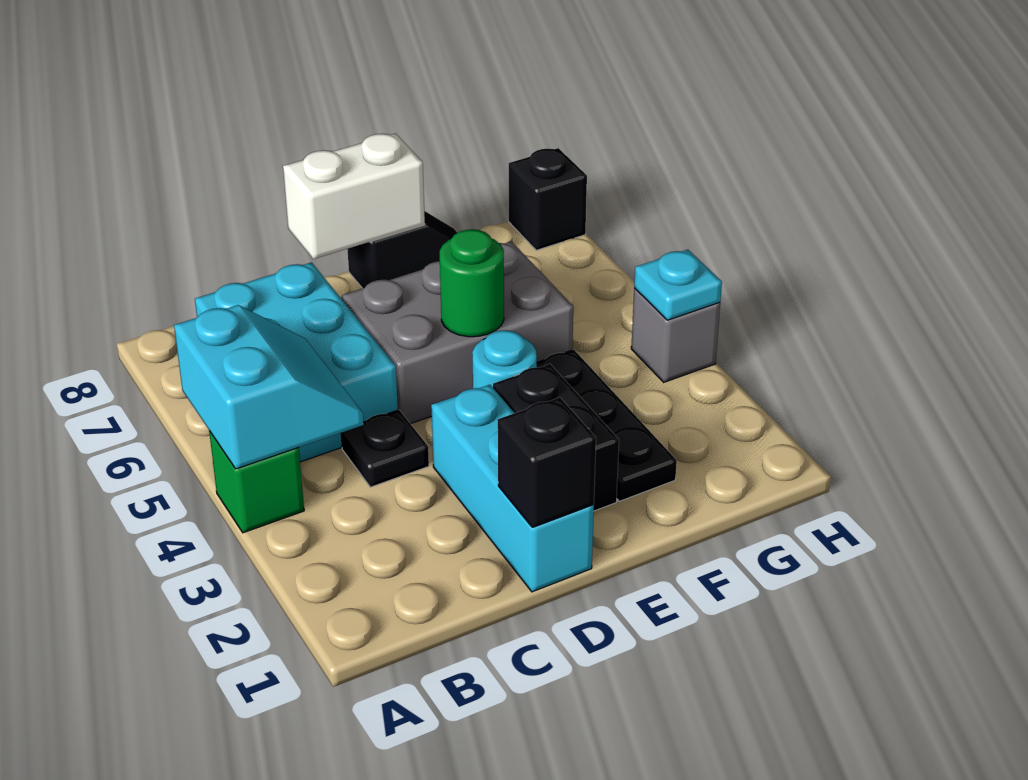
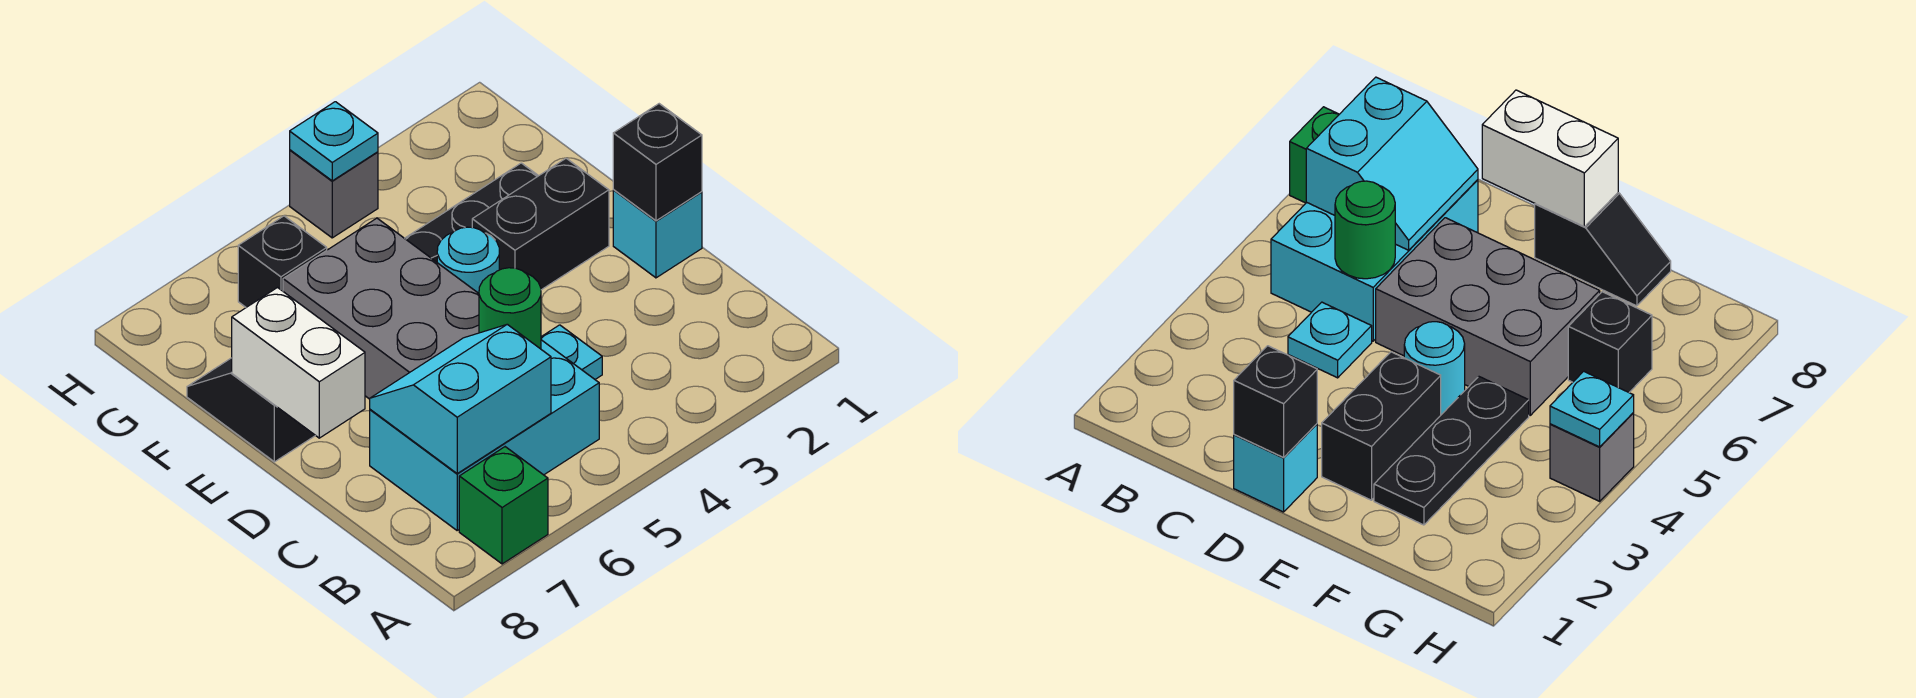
green 1x1 brick [209,431,304,533] -> green 1x1 brick moved to [459,447,548,564]
cyan 2x2 slope [174,305,364,469] -> cyan 2x2 slope moved to [370,324,551,473]
black 1x1 plate [341,410,429,487] -> cyan 1x1 plate [541,325,602,379]
cyan 1x3 brick [431,385,594,592] -> cyan 1x1 brick [613,190,702,278]
green 1x1 round brick [440,229,504,337] -> green 1x1 round brick moved to [479,268,541,349]
black 1x1 brick [509,148,587,250] -> black 1x1 brick moved to [238,216,327,307]

